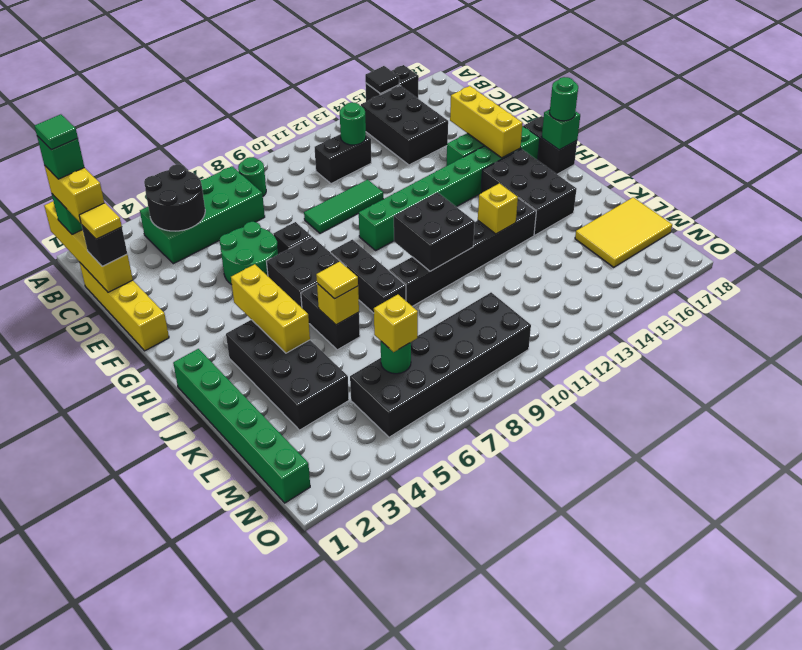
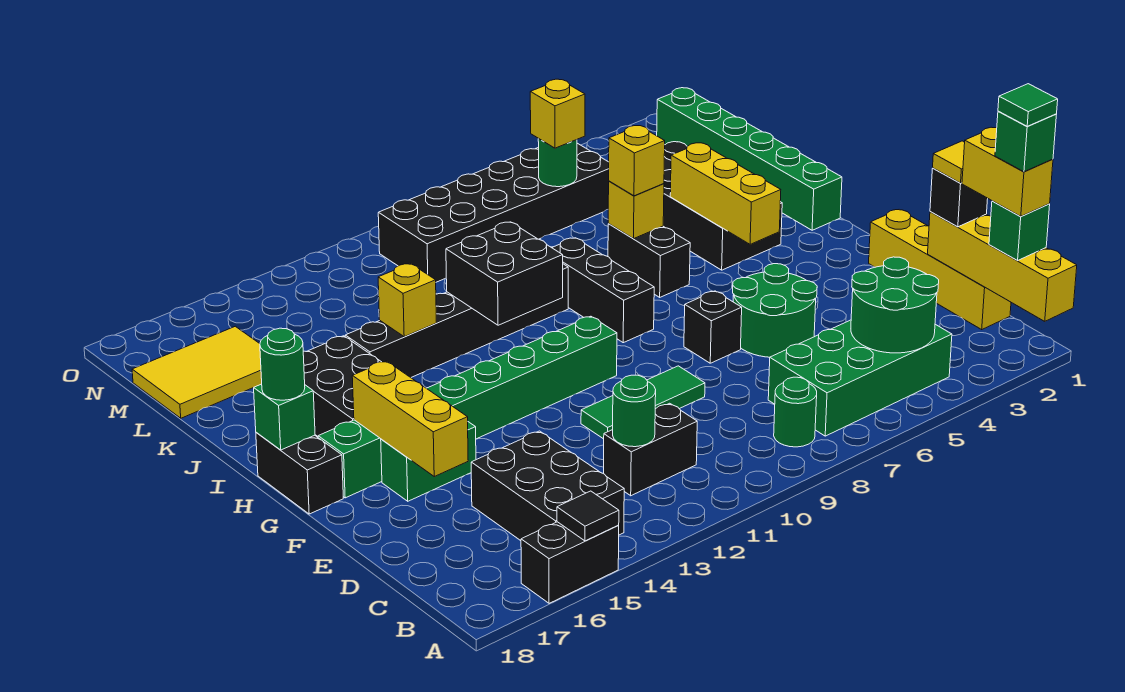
black 2x2 round brick [144,164,205,231] -> green 2x2 round brick [851,257,939,353]
black 2x2 brick [266,237,343,308] -> none
yellow 1x1 tile [316,262,358,299] -> yellow 1x1 brick [609,126,665,196]

